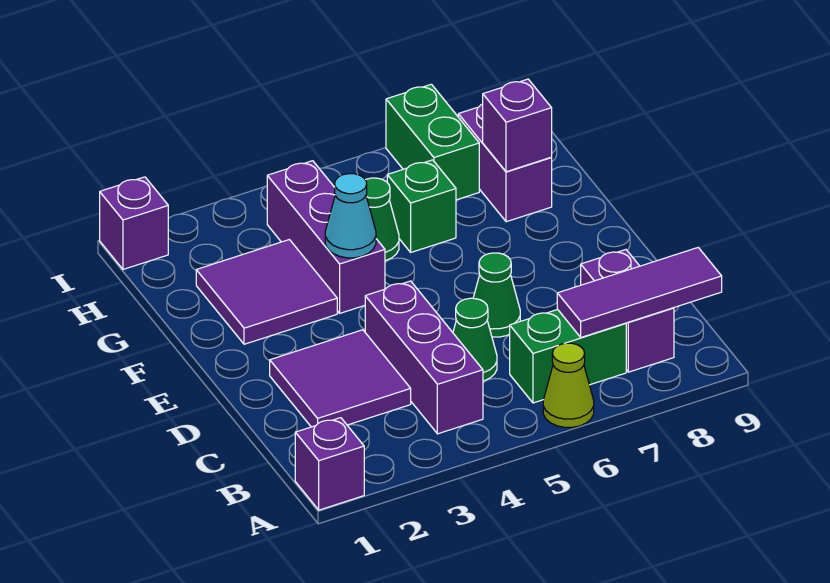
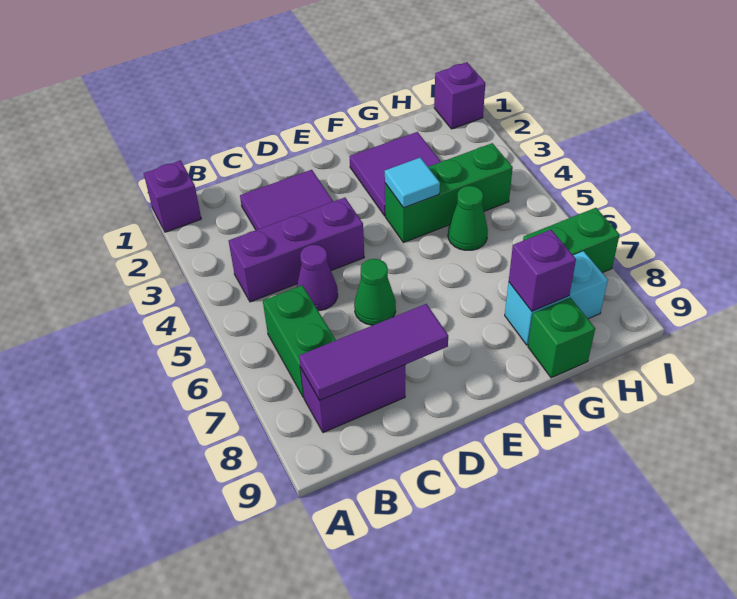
lime 1x1 cone [543,343,594,427] -> none
purple 1x3 tile [557,248,722,337] -> purple 1x3 tile turned to [299,304,448,400]
green 1x1 cone [453,298,497,381] -> purple 1x1 cone [297,245,338,311]
purple 1x3 brick [267,161,385,313] -> green 1x3 brick [385,143,513,243]
cyan 1x1 cone [325,174,376,258] -> cyan 1x1 tile [385,158,440,208]
green 1x1 brick [387,160,456,252] -> green 1x1 brick moved to [528,298,595,378]
purple 1x2 brick [458,104,552,222] -> cyan 1x2 brick [505,251,608,345]

